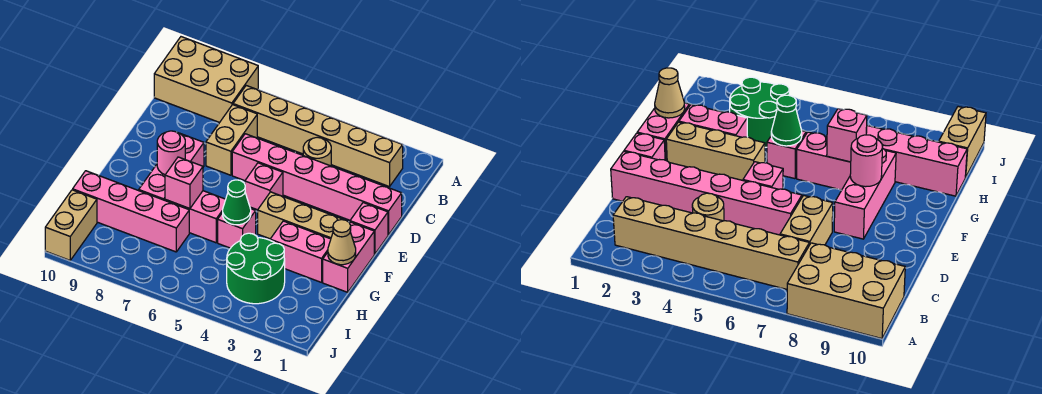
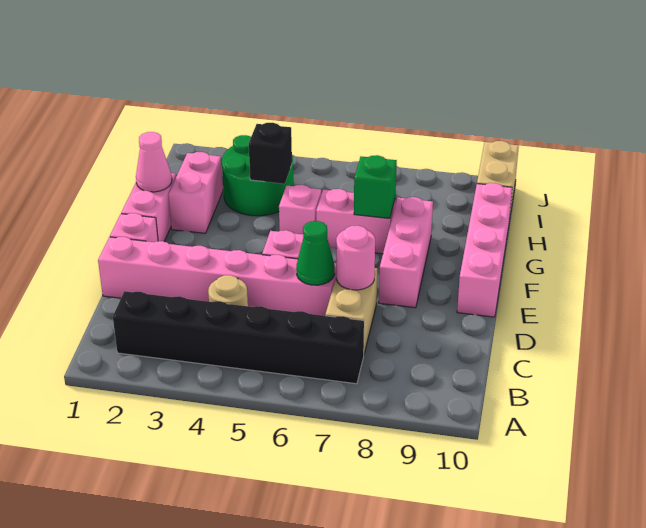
tan 2x3 brick [154,37,258,123] -> none
tan 1x6 brick [233,86,403,187] -> black 1x6 brick [113,291,364,384]
tan 1x3 brick [258,192,344,239] -> none
pink 1x1 round brick [157,131,185,175] -> pink 1x1 round brick moved to [336,225,375,290]
tan 1x1 cone [328,220,356,265] -> pink 1x1 cone [136,132,172,192]
pink 1x2 brick [270,221,331,282] -> pink 1x2 brick turned to [168,152,223,233]
green 1x1 cone [223,180,251,225] -> green 1x1 cone moved to [296,221,335,285]
pink 1x1 brick [165,157,203,209] -> green 1x1 brick [354,155,397,218]
none -> black 1x1 brick [249,123,292,184]
pink 1x4 brick [73,171,189,252] -> pink 1x4 brick turned to [457,183,512,317]

